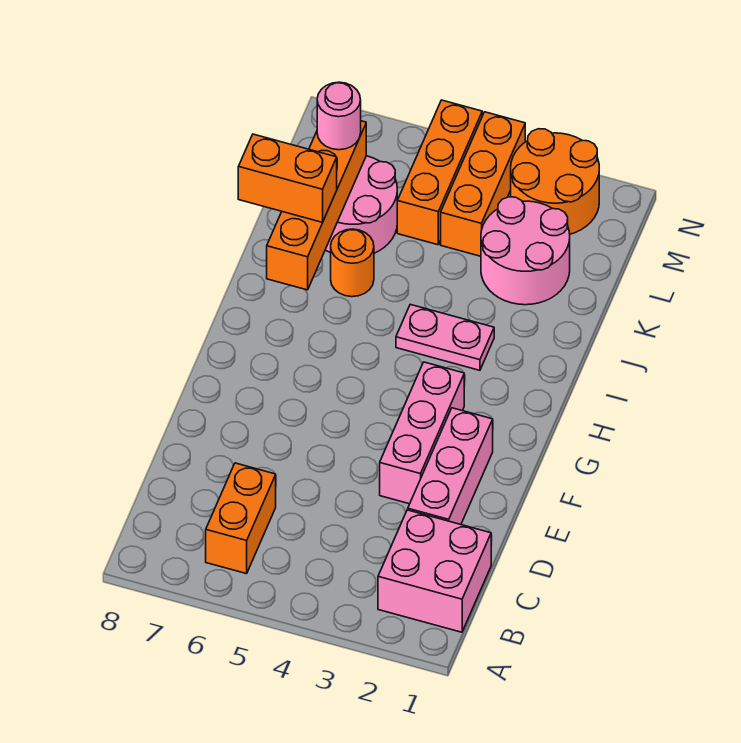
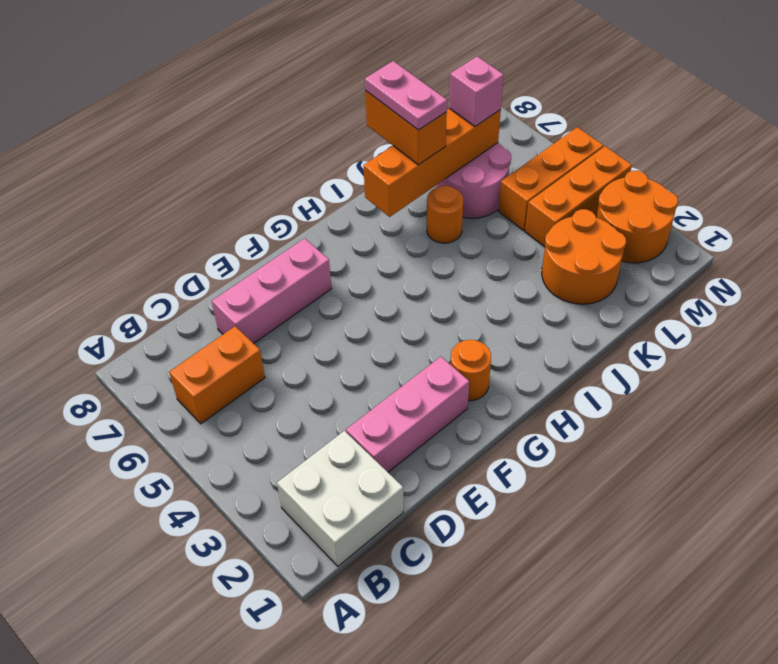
pink 2x2 brick [378,510,491,632] -> white 2x2 brick [277,431,403,566]
pink 1x3 brick [380,362,464,504] -> pink 1x3 brick moved to [212,238,332,344]
none -> orange 1x1 round brick [451,340,491,401]
pink 1x2 plate [396,304,494,370] -> pink 1x2 plate moved to [365,61,447,130]
pink 2x2 round brick [481,197,570,305] -> orange 2x2 round brick [542,209,626,304]
pink 1x1 round brick [317,82,361,150] -> pink 1x1 brick [449,56,503,127]

